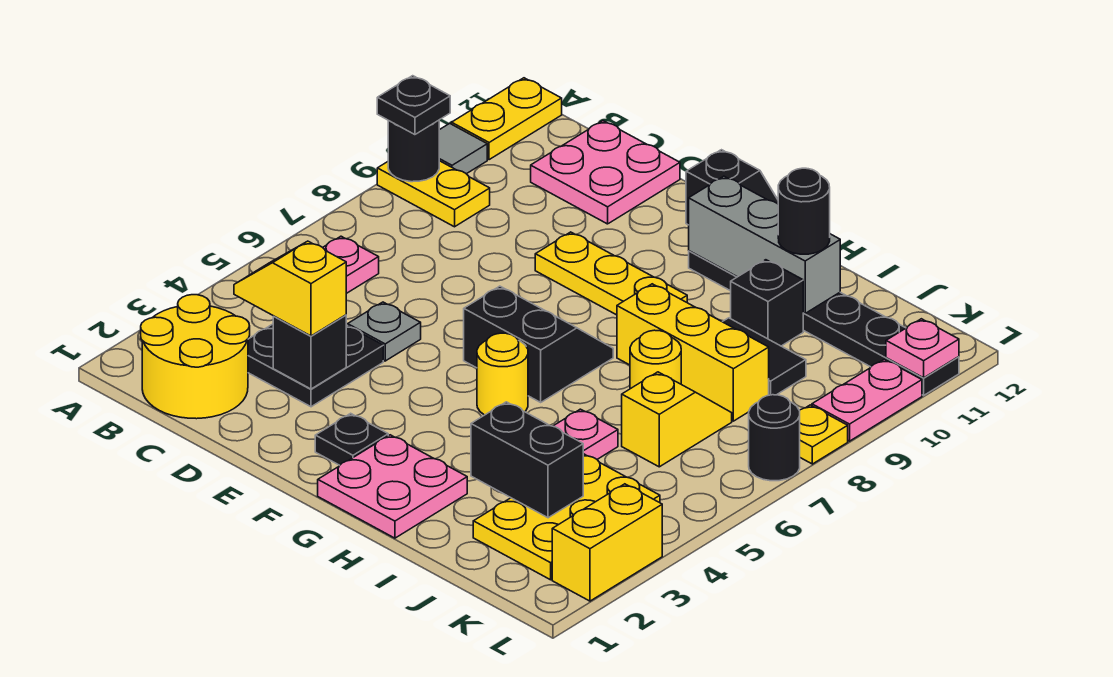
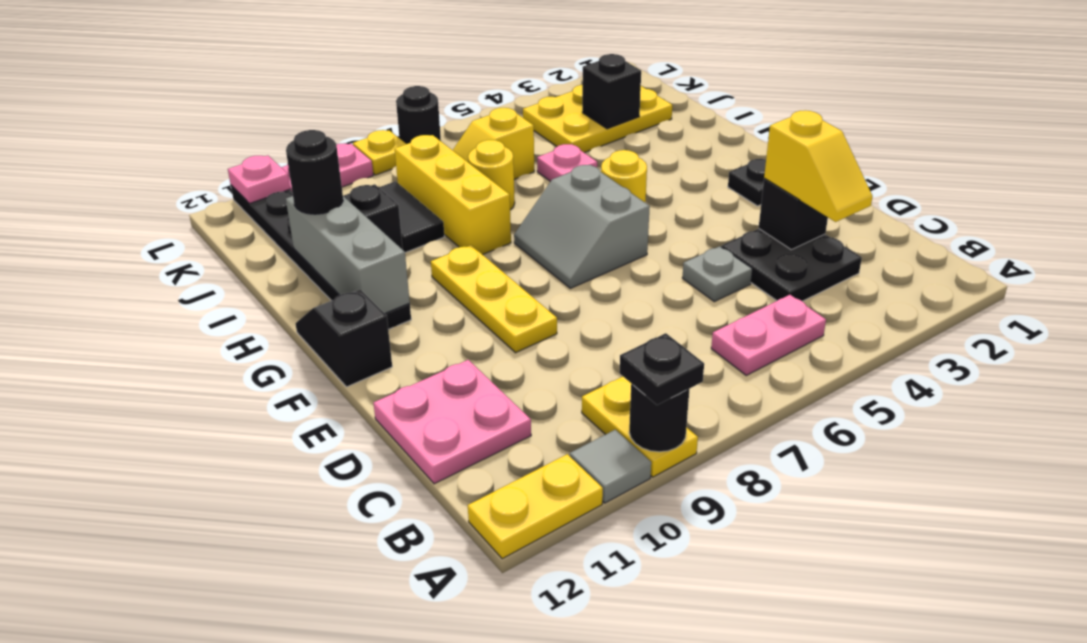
yellow 2x2 round brick [141,295,250,419] -> none
black 2x2 slope [464,286,613,402] -> grey 2x2 slope [514,165,650,288]
pink 2x2 plate [318,435,467,538] -> none
black 1x2 brick [471,402,583,518] -> black 1x1 brick [582,54,641,129]
yellow 1x2 brick [552,484,662,601] -> none

